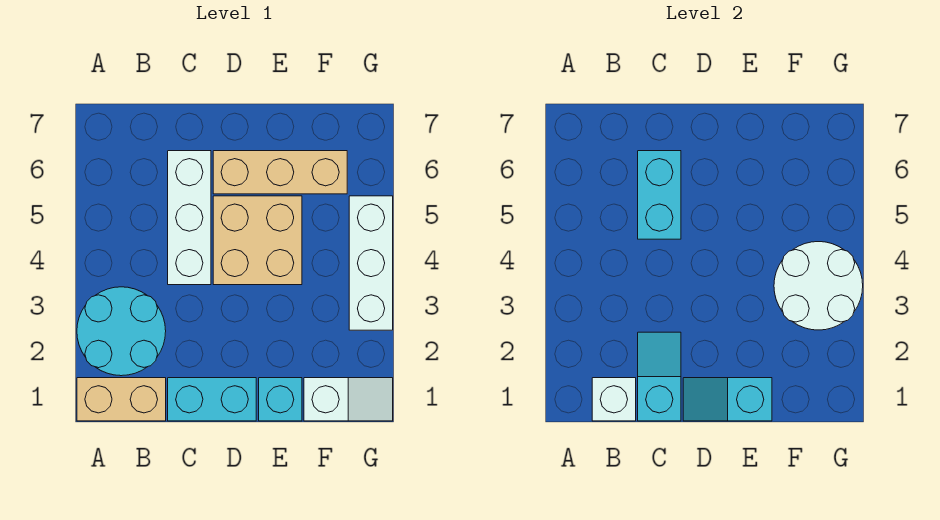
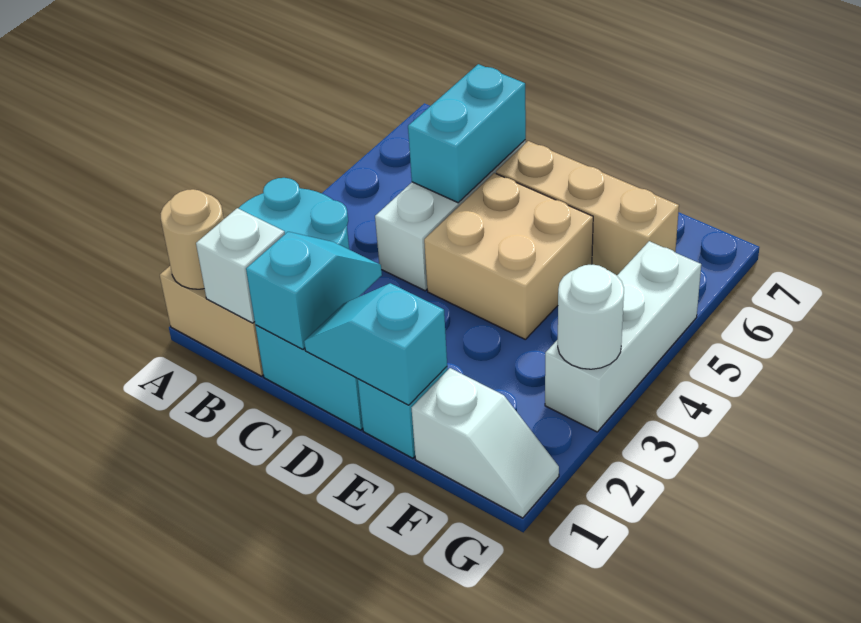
none -> tan 1x1 round brick [160,189,224,289]
white 2x2 round brick [774,242,863,330] -> white 1x1 round brick [558,264,624,369]

